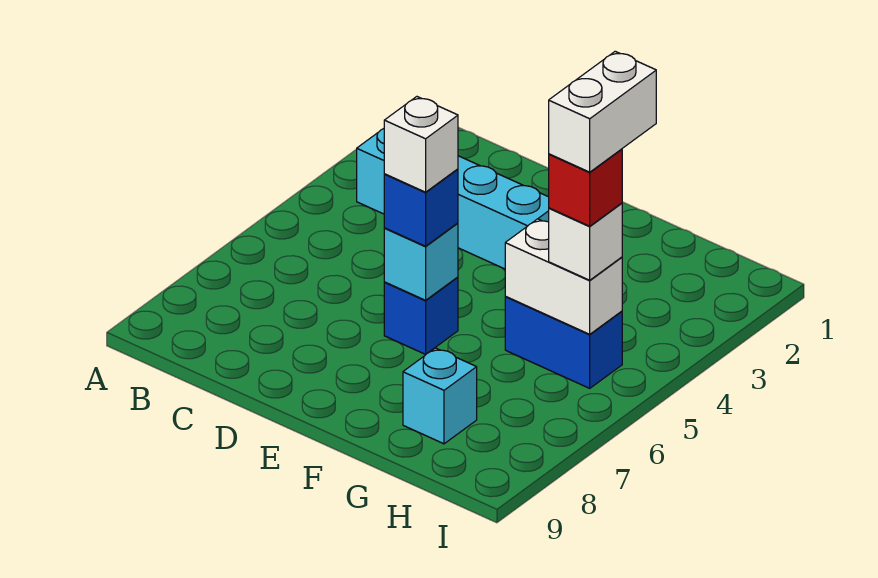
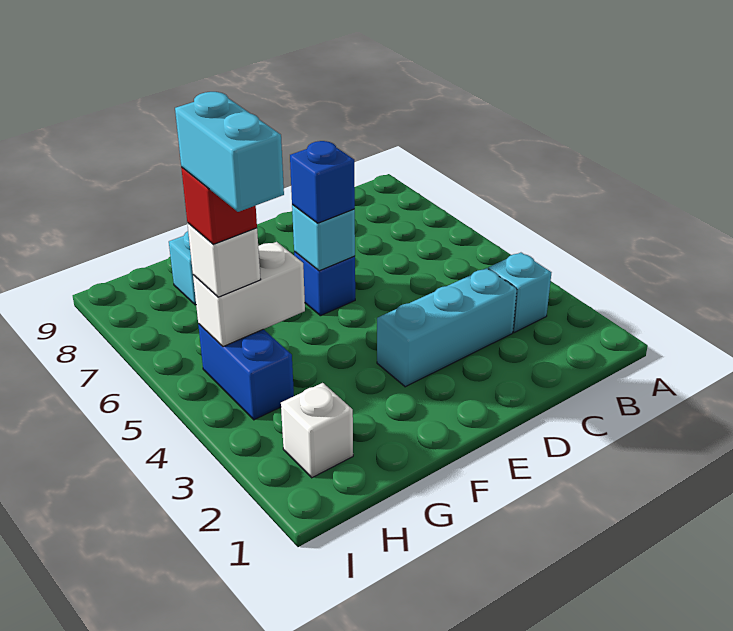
white 1x1 brick [384,97,458,192] -> white 1x1 brick moved to [281,383,353,478]
blue 1x2 brick [505,296,622,388] -> blue 1x2 brick turned to [198,324,294,420]
white 1x2 brick [549,51,656,172] -> cyan 1x2 brick [175,92,284,212]

